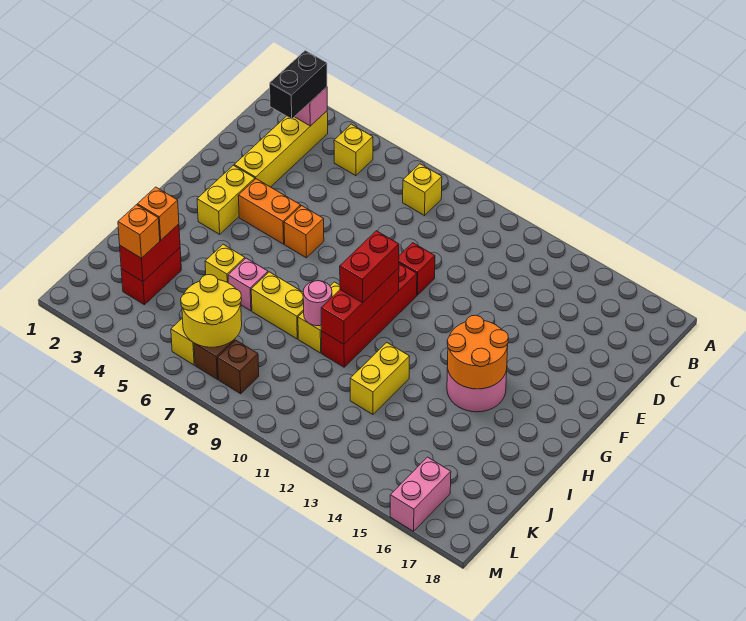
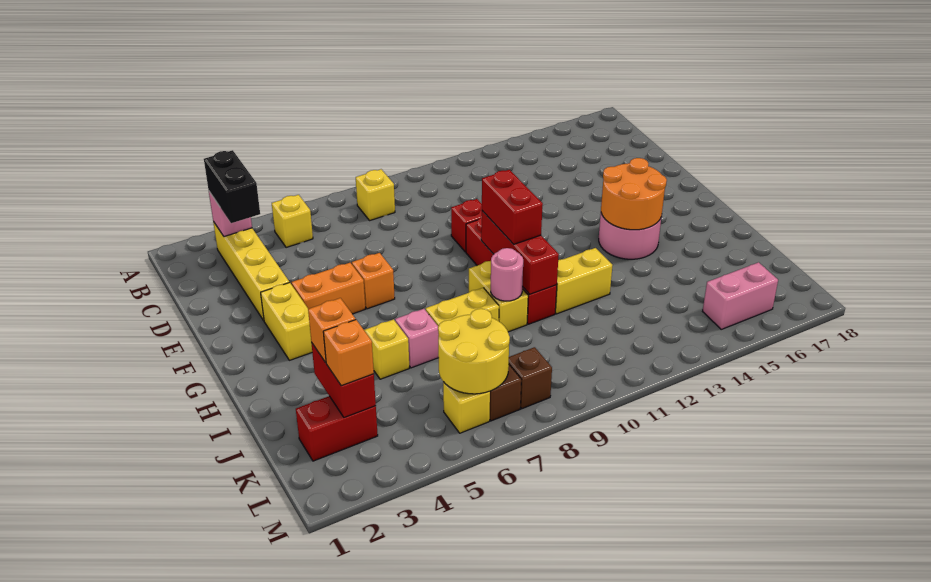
yellow 1x2 brick [350,343,410,414] -> yellow 1x2 brick turned to [555,248,612,314]
red 1x2 brick [121,248,181,305] -> red 1x2 brick turned to [296,396,378,461]
pink 1x2 brick [390,457,451,531] -> pink 1x2 brick turned to [703,262,778,329]

